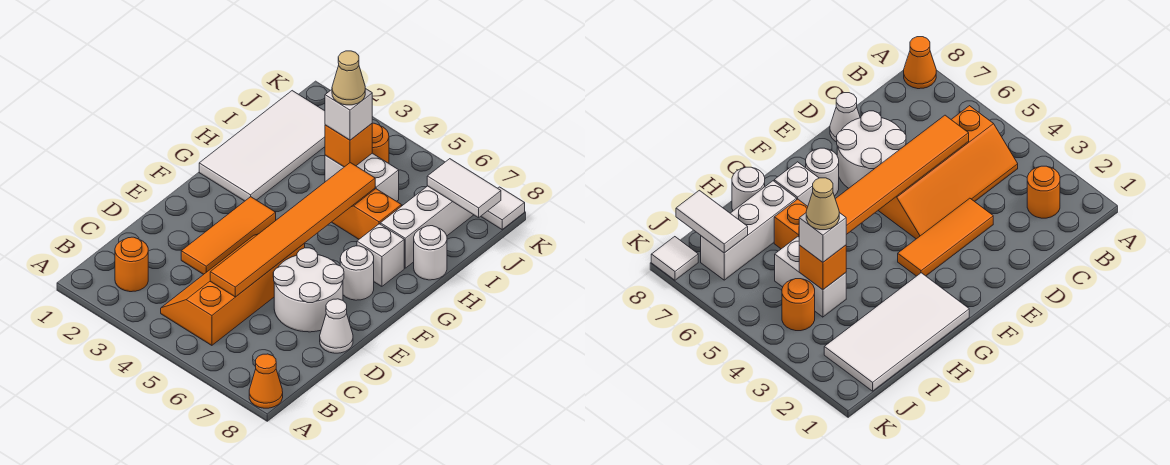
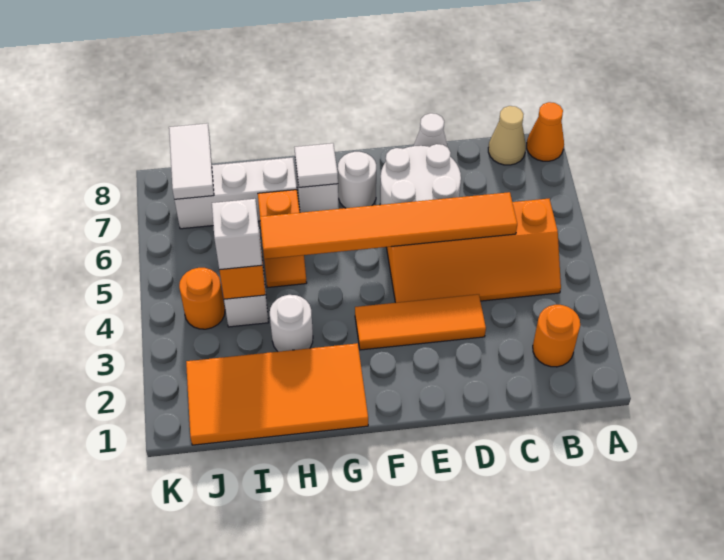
white 2x4 tile [199,91,325,201] -> orange 2x4 tile [186,343,368,445]
white 1x1 round brick [414,226,447,280] -> white 1x1 round brick moved to [270,295,313,352]
tan 1x1 cone [332,51,365,105] -> tan 1x1 cone moved to [488,106,526,165]
white 1x1 tile [481,187,525,229] -> white 1x1 tile moved to [294,143,338,187]

